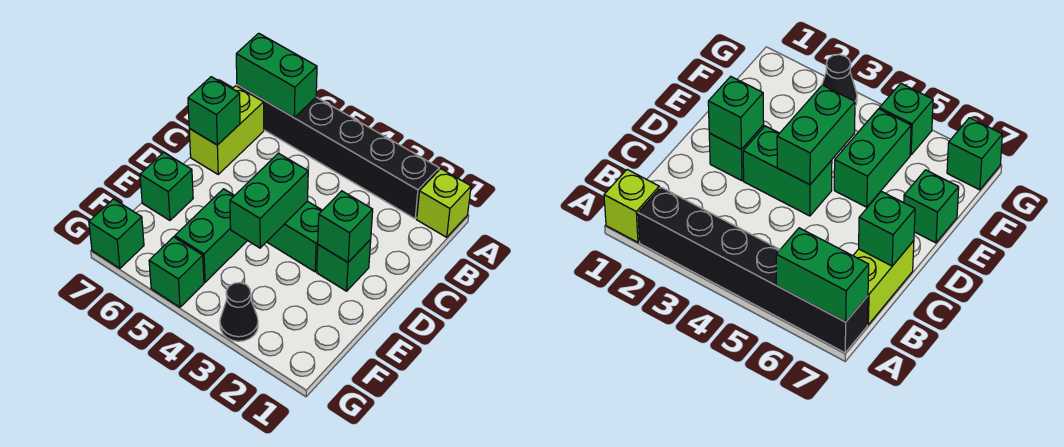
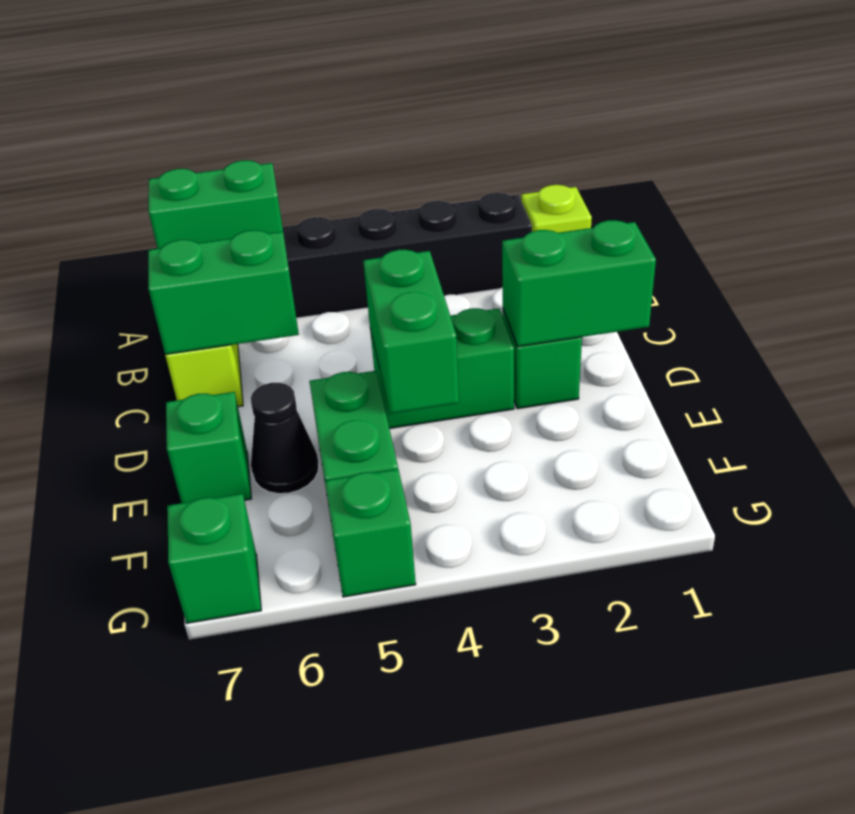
green 1x1 brick [188,77,240,145] -> green 1x2 brick [148,230,299,354]
green 1x1 brick [318,191,373,262] -> green 1x2 brick [502,220,656,347]
black 1x1 cone [220,283,258,341] -> black 1x1 cone moved to [251,383,319,494]

